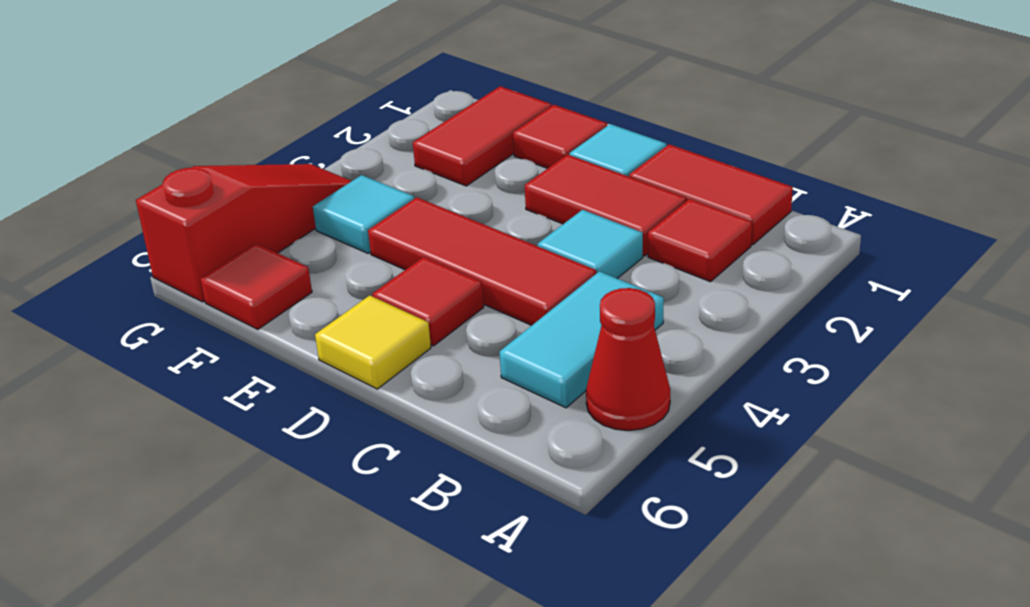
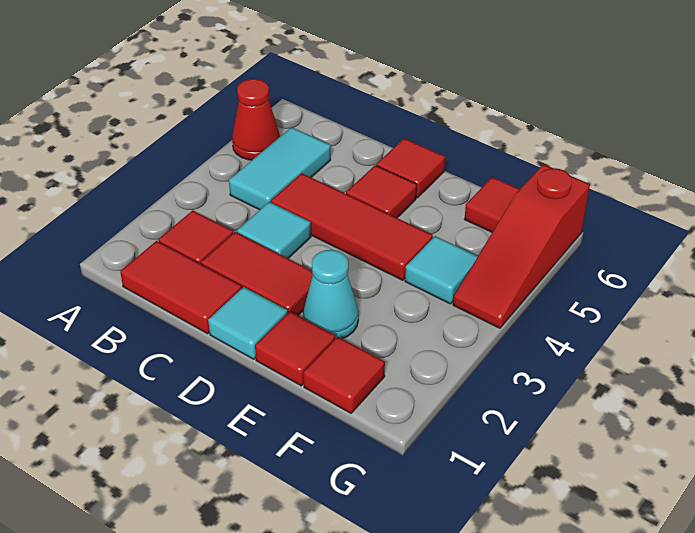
yellow 1x1 tile [315,295,431,389] -> red 1x1 tile [376,138,445,198]
none -> cyan 1x1 cone [303,250,359,339]
red 1x2 tile [413,86,551,186] -> red 1x1 tile [303,337,385,413]

